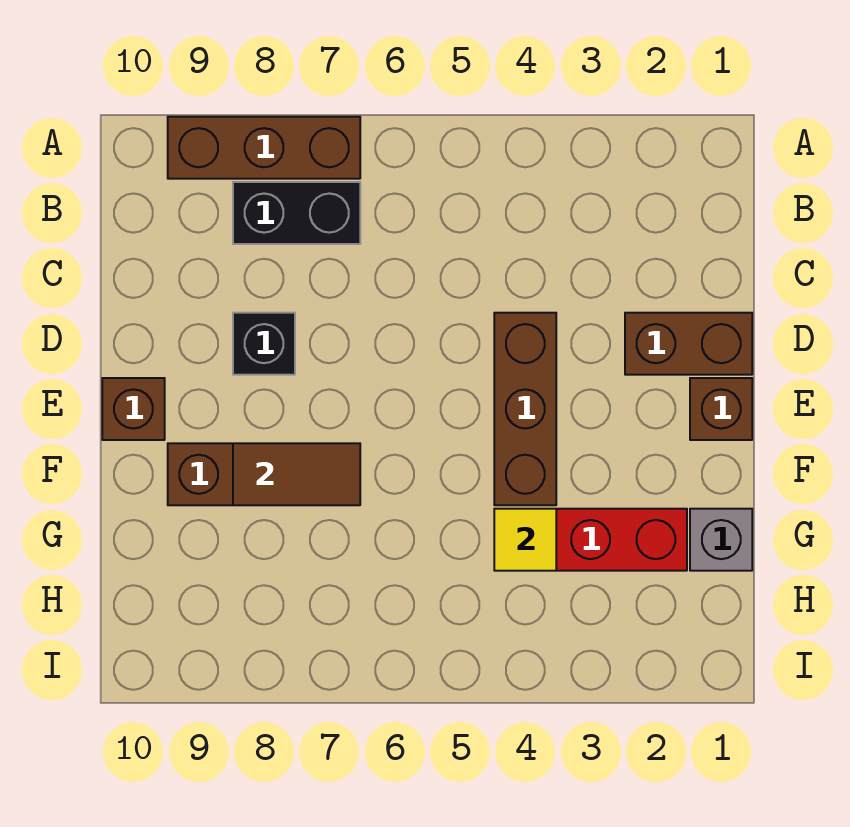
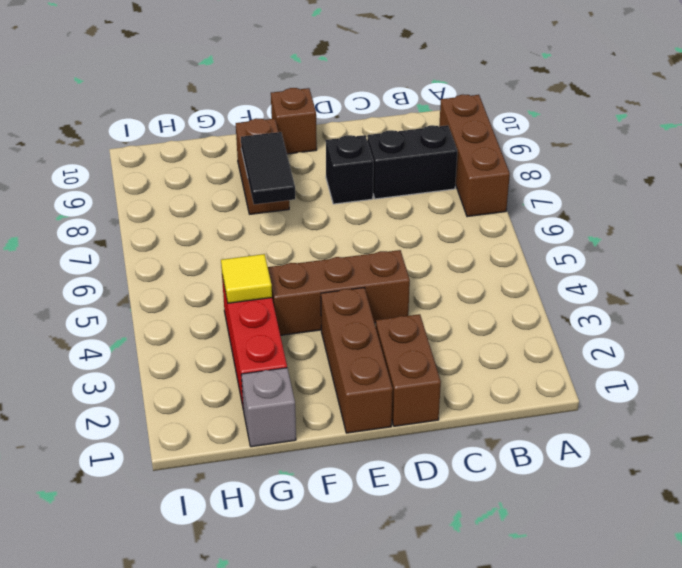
black 1x2 brick [233,182,360,244] -> black 1x2 brick turned to [367,125,457,199]
brown 1x1 brick [690,378,752,440] -> brown 1x3 brick [321,288,393,433]
brown 1x2 tile [233,443,360,505] -> black 1x2 tile [241,132,295,204]

